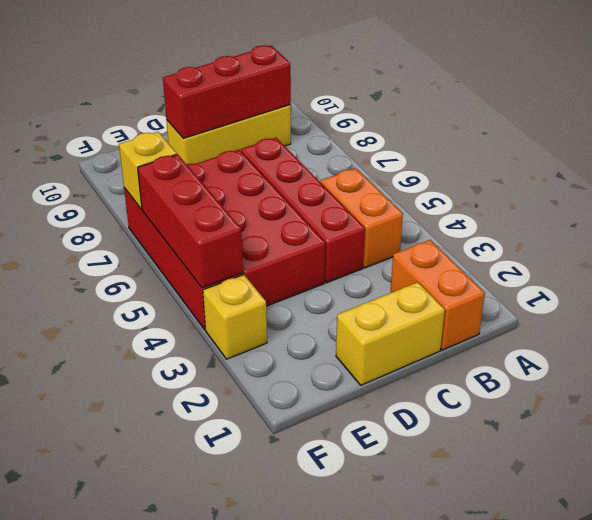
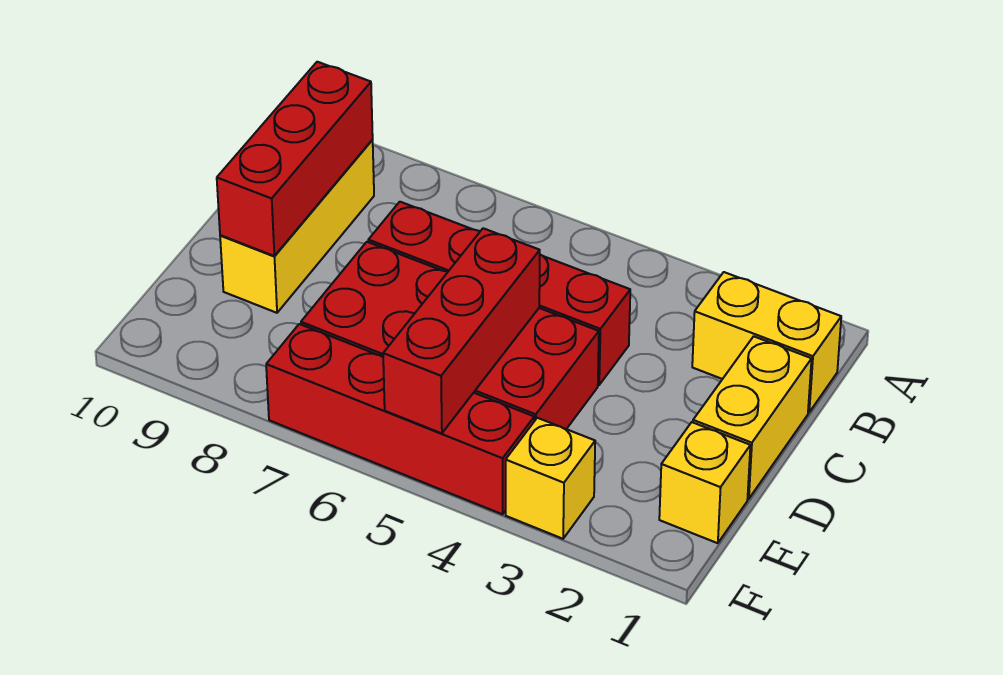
orange 1x2 brick [390,240,485,350] -> yellow 1x2 brick [692,272,841,412]
orange 1x2 brick [321,168,403,268] -> none
red 1x3 brick [138,154,243,288] -> red 1x3 brick turned to [383,228,540,433]
yellow 1x1 brick [119,132,177,209] -> yellow 1x1 brick moved to [659,422,750,543]

